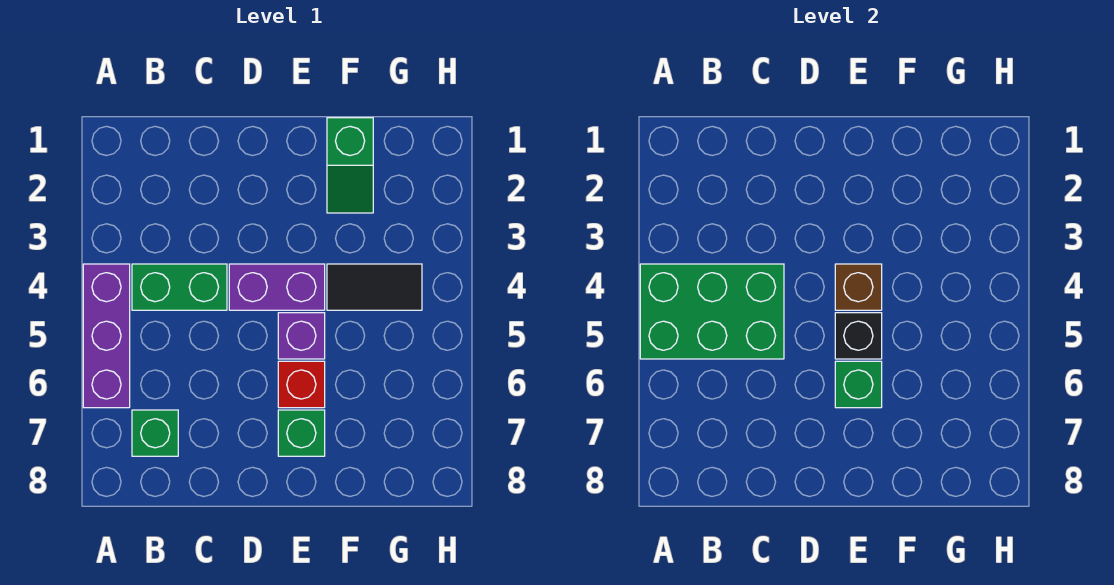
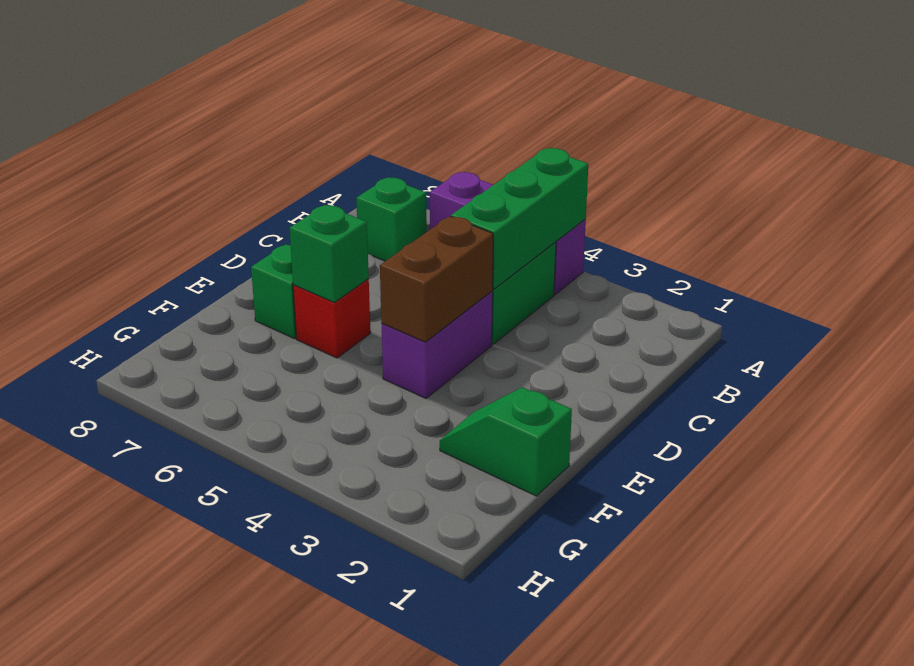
green 2x3 brick [640,264,784,359] -> green 1x3 brick [451,148,588,289]
brown 1x1 brick [835,264,882,310] -> brown 1x2 brick [380,216,493,342]
purple 1x1 brick [278,313,325,359] -> none
black 1x1 brick [835,313,882,359] -> none
black 1x2 tile [327,264,422,310] -> none

